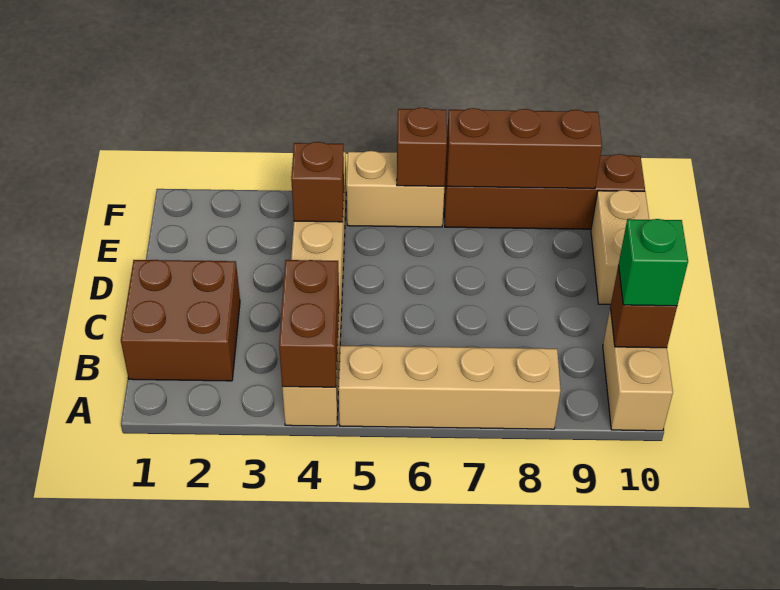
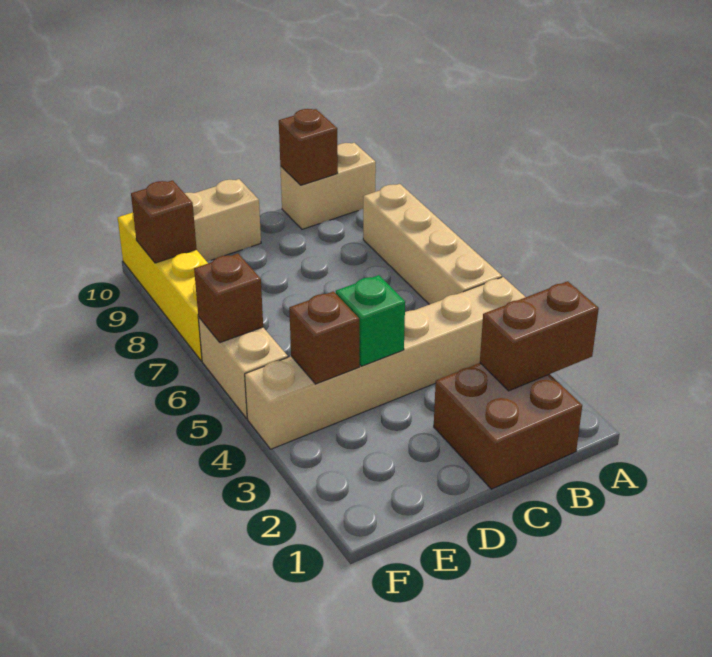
brown 1x2 brick [279,260,339,387] -> brown 1x2 brick moved to [480,281,599,391]
green 1x1 brick [619,219,688,306] -> green 1x1 brick moved to [336,275,405,366]
brown 1x4 brick [444,154,645,229] -> yellow 1x4 brick [118,212,208,361]
brown 1x3 brick [446,108,602,189] -> brown 1x1 brick [131,180,197,263]

